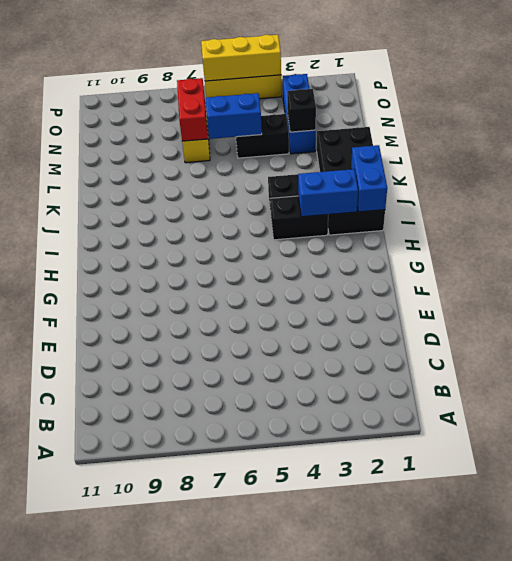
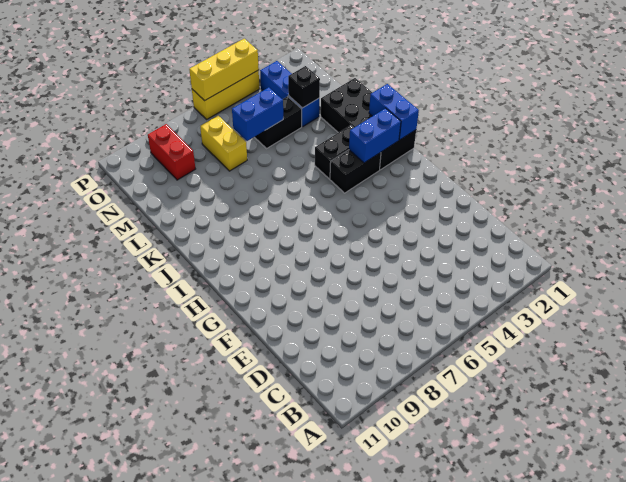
red 1x2 brick [177,78,208,141] -> red 1x2 brick moved to [148,124,195,180]

